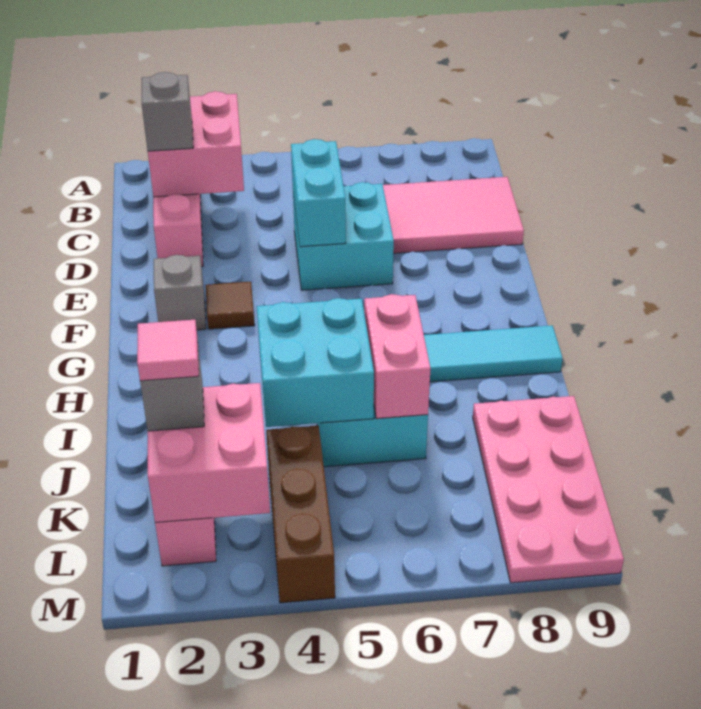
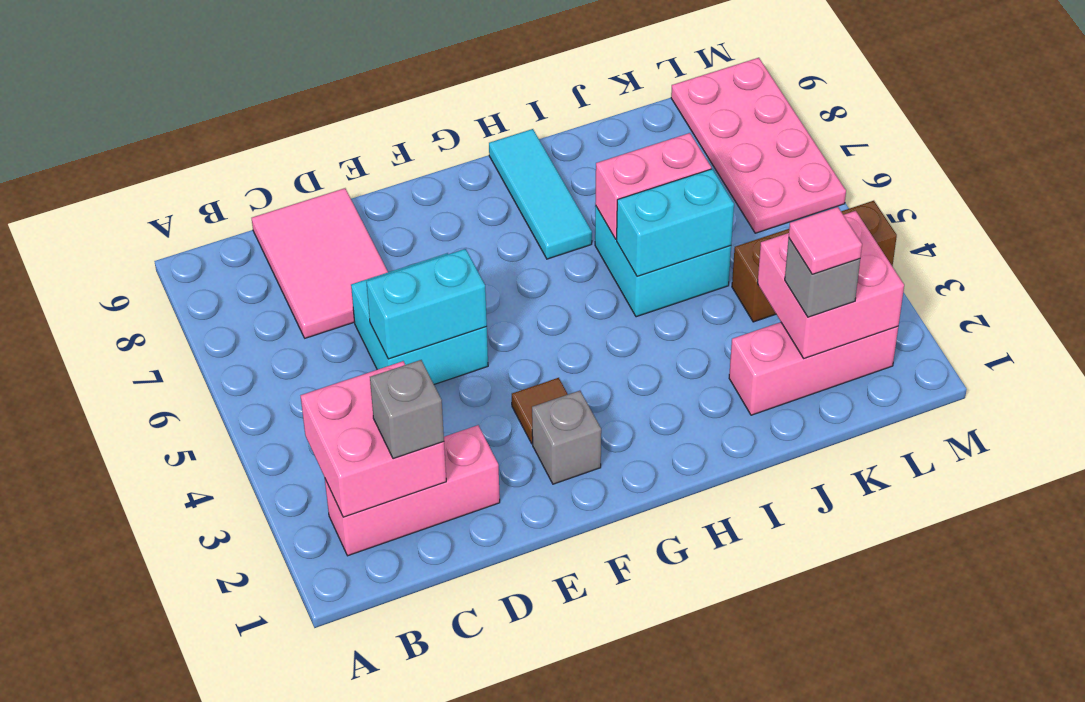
cyan 2x2 brick [257,298,374,427] -> cyan 1x2 brick [617,169,734,277]
pink 2x4 plate [473,396,624,583] -> pink 2x4 plate turned to [671,58,846,233]

